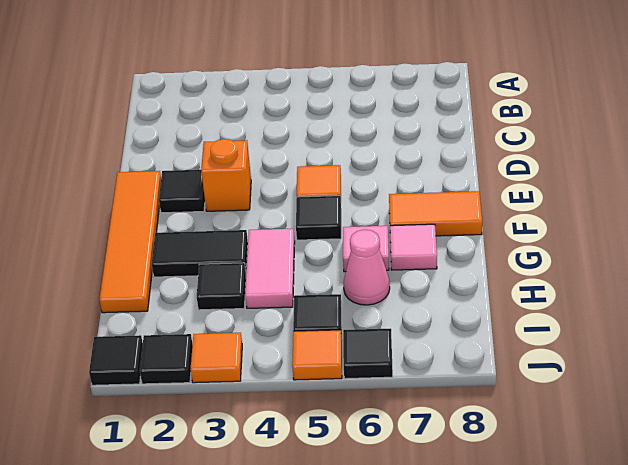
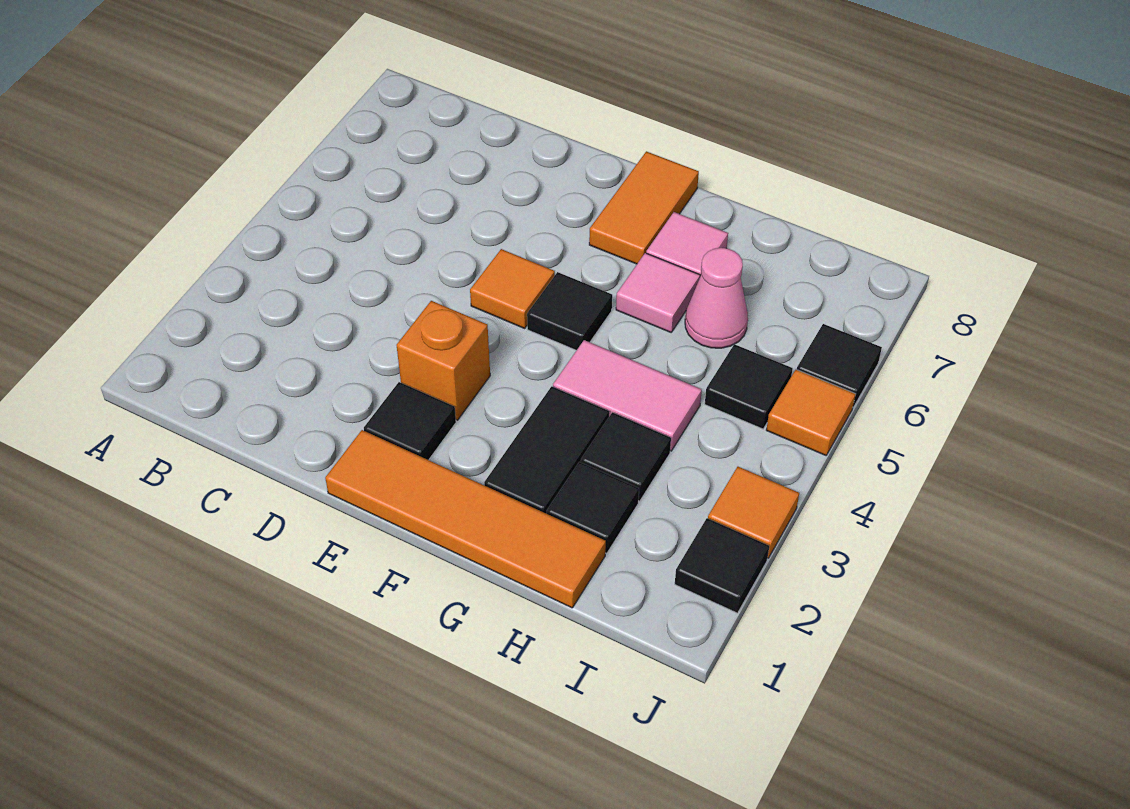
black 1x1 tile [89,335,143,385] -> black 1x1 tile moved to [547,462,639,553]

